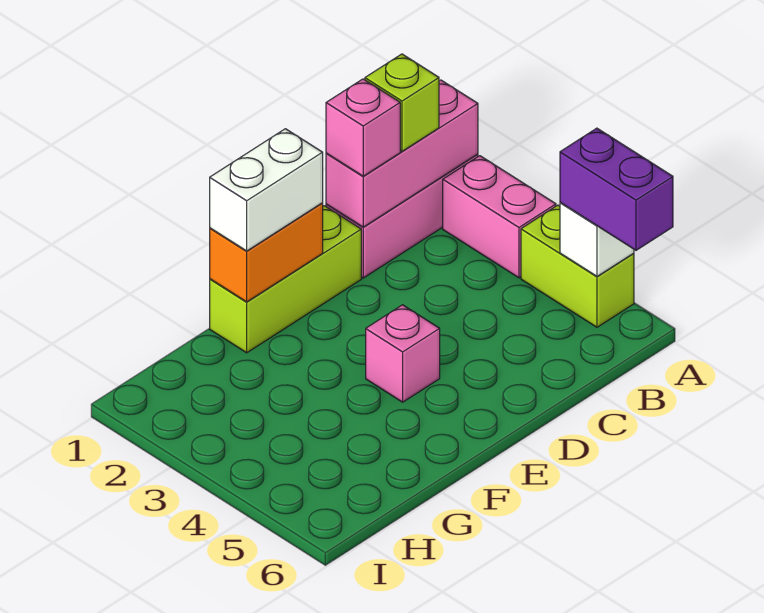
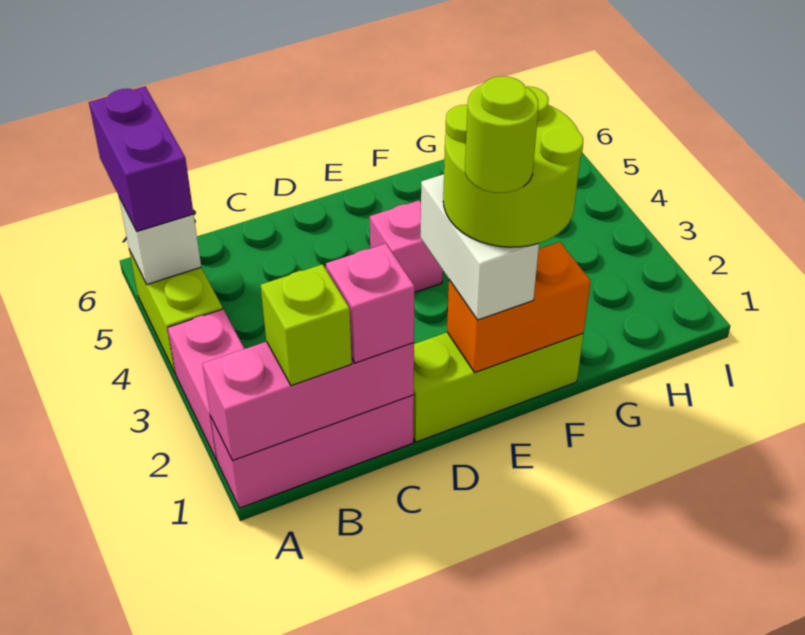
white 1x2 brick [210,129,323,251] -> white 1x2 brick turned to [421,174,539,320]
none -> lime 2x2 round brick [443,86,583,247]
none -> lime 1x1 round brick [465,76,539,193]

